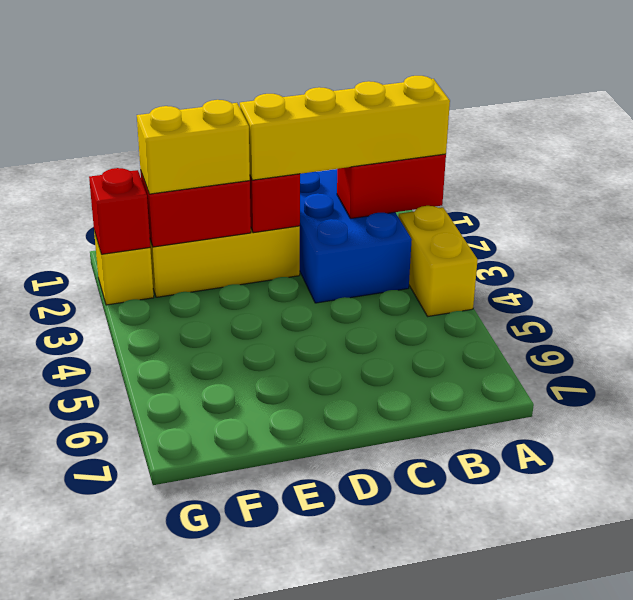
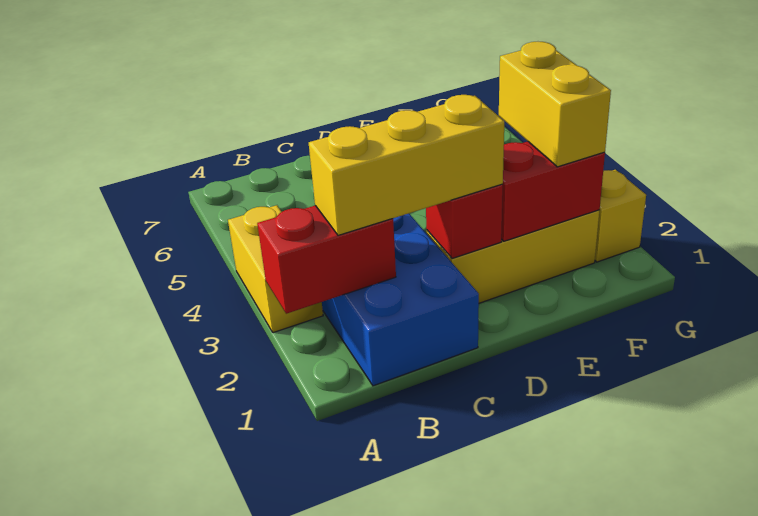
yellow 1x4 brick [240,76,450,180] -> yellow 1x3 brick [309,95,504,235]
yellow 1x2 brick [137,100,250,194] -> yellow 1x2 brick turned to [499,42,611,167]
red 1x1 brick [89,168,150,254] -> none

